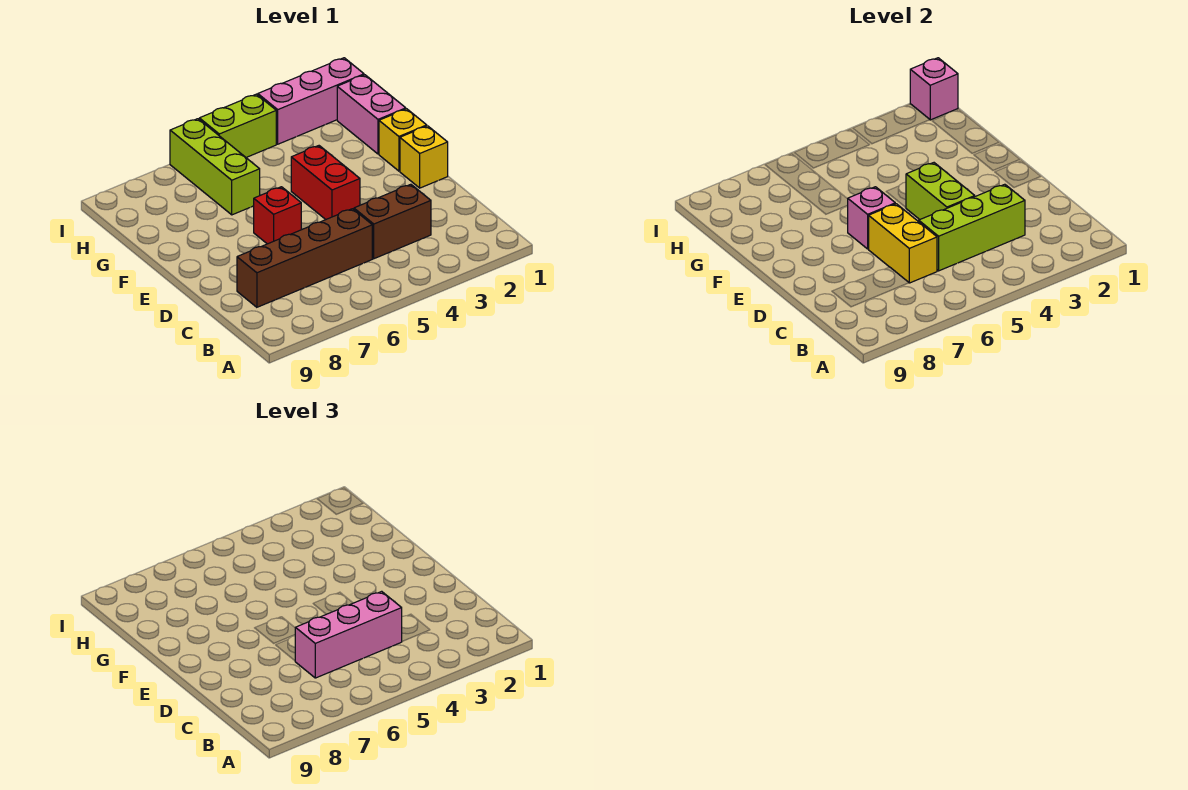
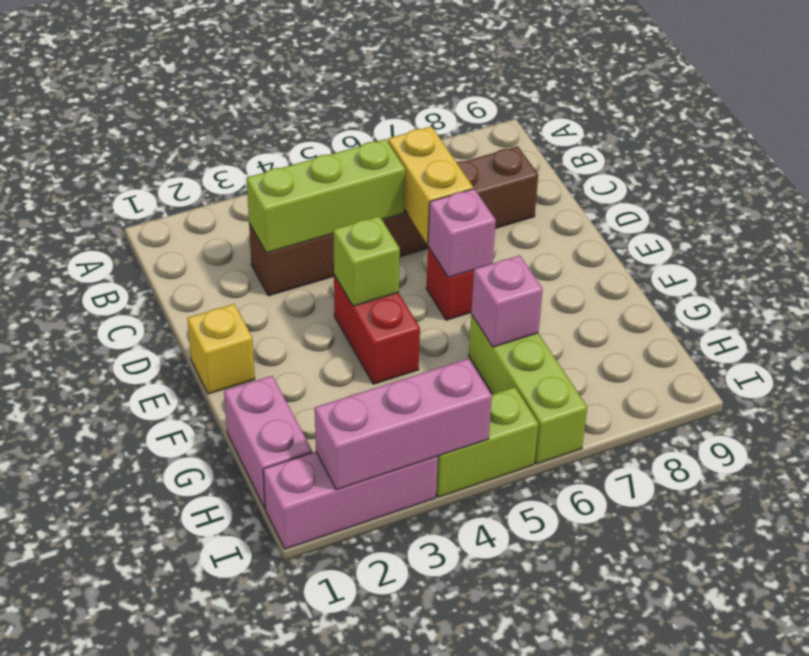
pink 1x3 brick [295,591,402,678] -> pink 1x3 brick moved to [315,359,492,490]
lime 1x2 brick [906,163,975,220] -> lime 1x1 brick [333,216,400,306]
yellow 1x1 brick [379,109,427,171] -> none
pink 1x1 brick [910,58,958,120] -> pink 1x1 brick moved to [471,255,543,347]

